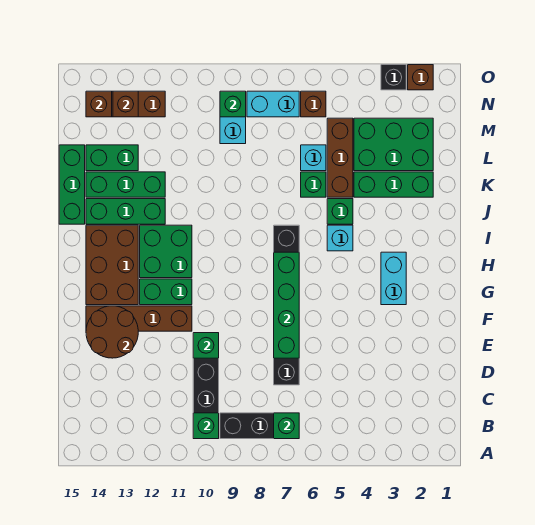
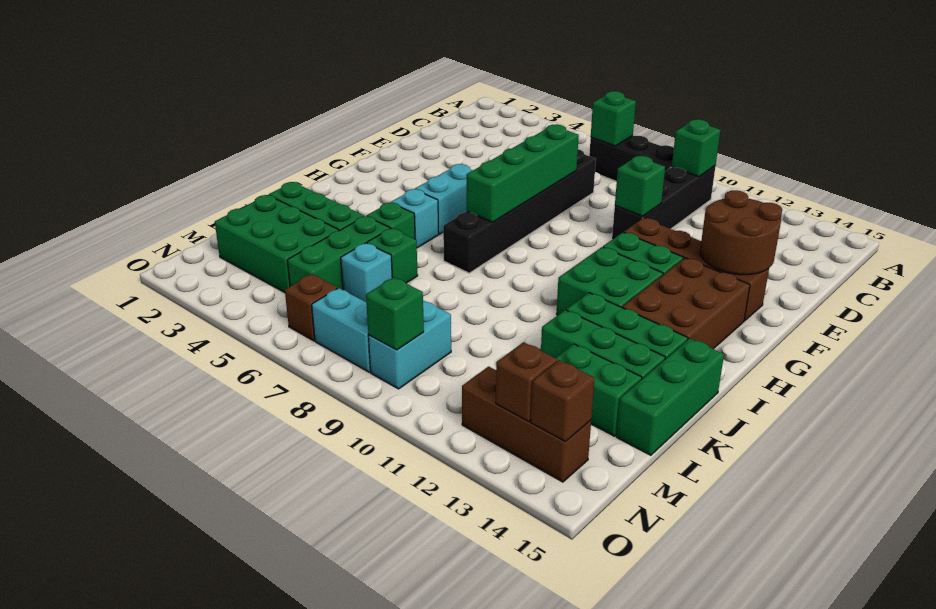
cyan 1x2 brick [381,252,406,305] -> cyan 1x2 brick moved to [415,164,473,234]
brown 1x3 brick [327,118,353,197] -> green 1x3 brick [287,216,390,290]
brown 1x1 brick [408,65,433,90] -> none
black 1x1 brick [381,65,406,90] -> none

